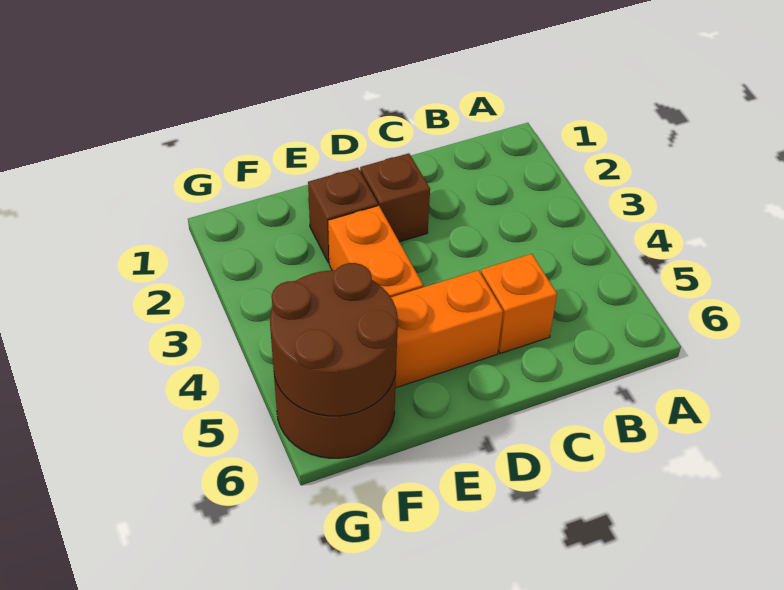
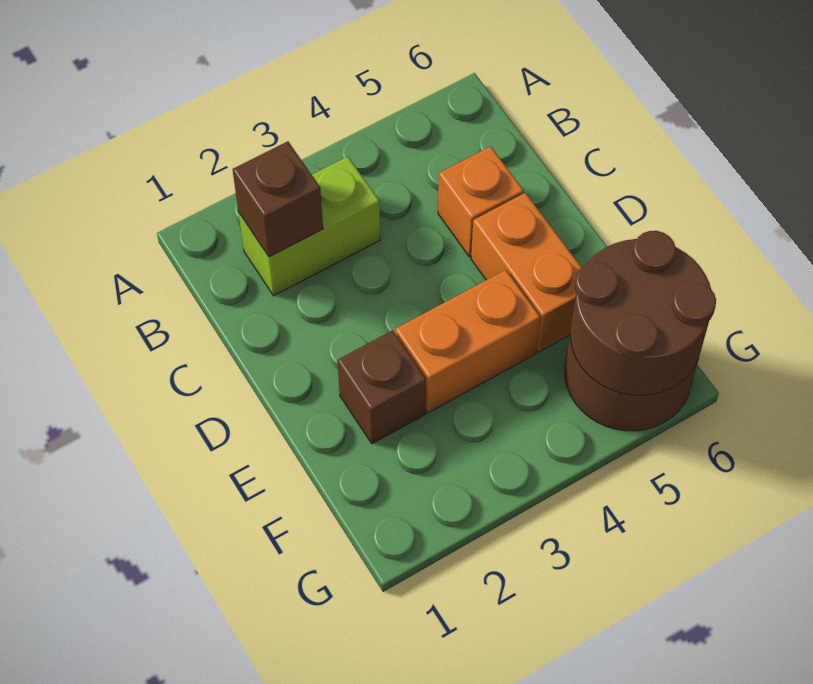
none -> lime 1x2 brick [238,156,380,296]
brown 1x1 brick [360,153,430,242] -> brown 1x1 brick moved to [233,141,323,257]

